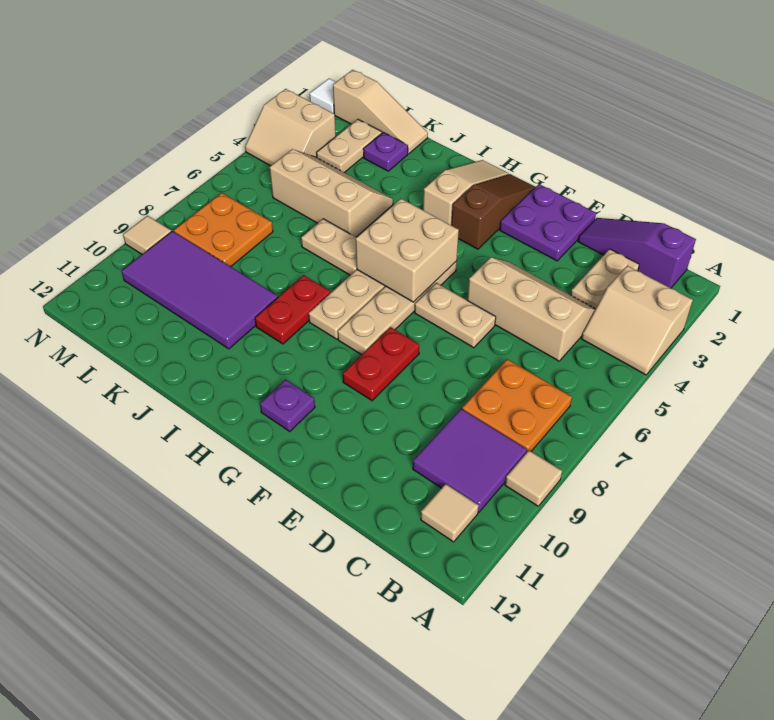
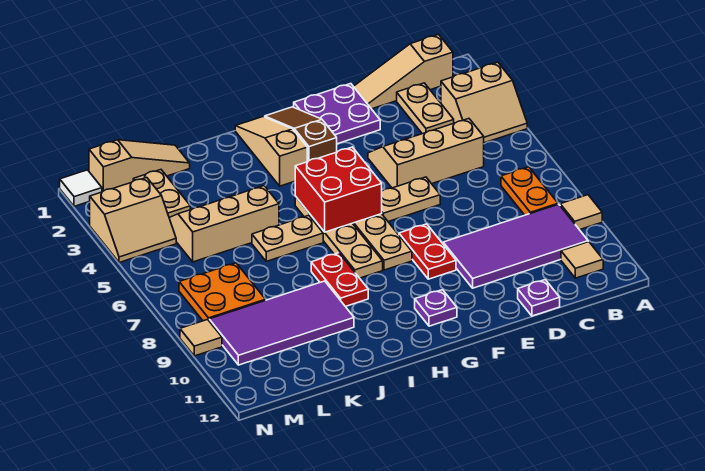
purple 1x3 slope [578,218,696,288] -> tan 1x3 slope [353,35,453,109]
orange 2x2 plate [462,359,572,452] -> orange 1x2 plate [501,167,558,215]
purple 2x2 tile [413,409,527,512] -> purple 2x4 tile [443,204,588,288]
tan 2x2 brick [356,199,459,302] -> red 2x2 brick [295,147,382,232]
purple 1x1 plate [363,132,408,171] -> purple 1x1 plate moved to [518,280,560,316]

